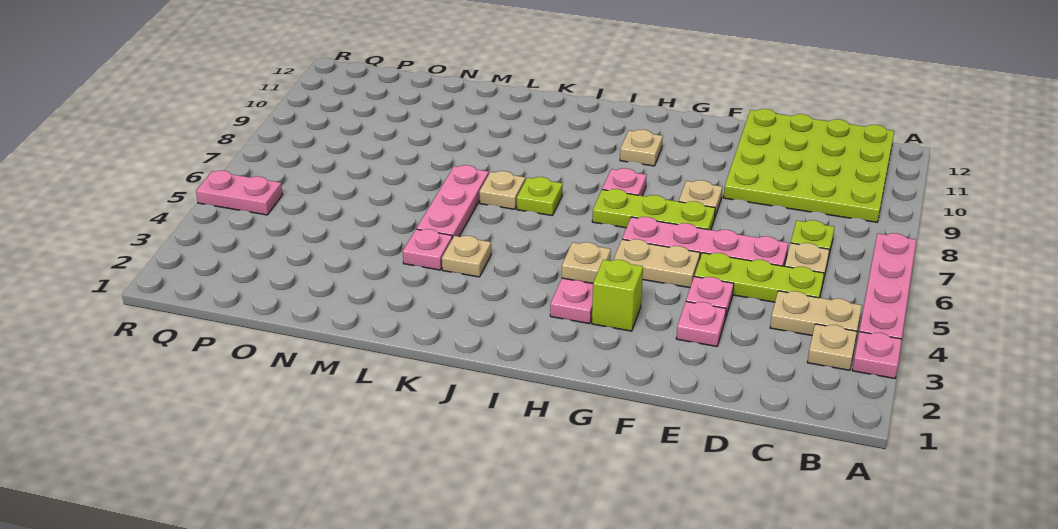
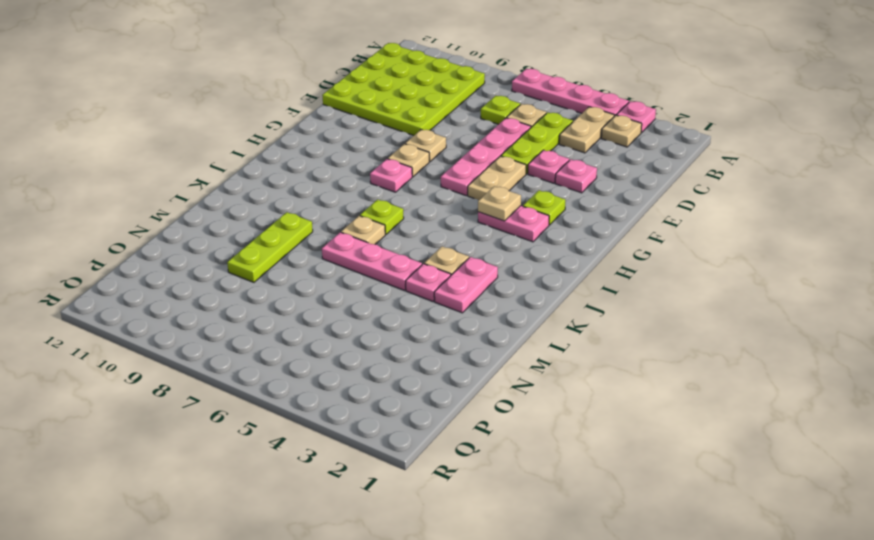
lime 1x3 plate [592,189,715,230] -> lime 1x3 plate moved to [227,212,313,282]
lime 1x1 brick [592,260,643,331] -> lime 1x1 plate [523,190,565,225]
tan 1x1 plate [620,130,663,166] -> tan 1x1 plate moved to [388,144,429,177]
pink 1x2 plate [196,171,282,215] -> pink 1x2 plate moved to [434,257,498,313]

